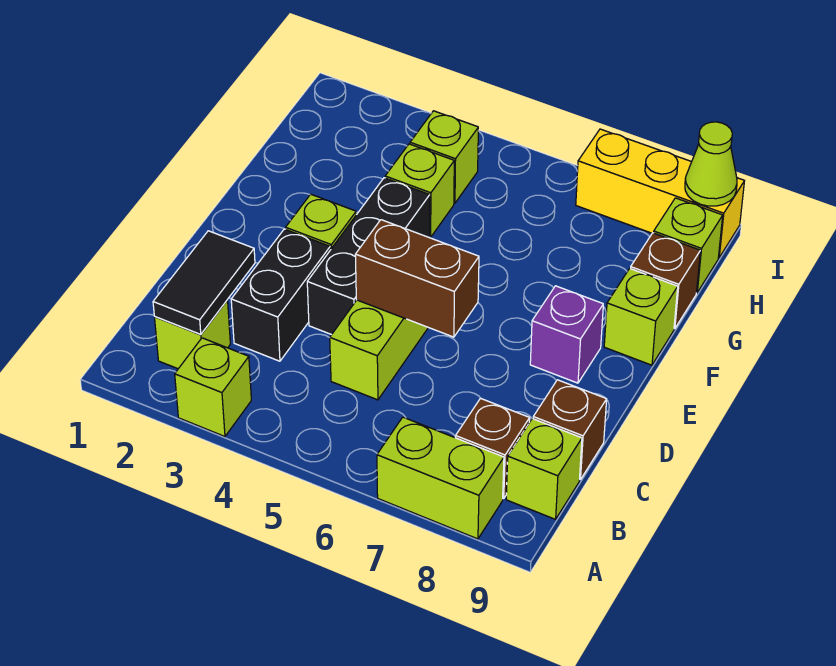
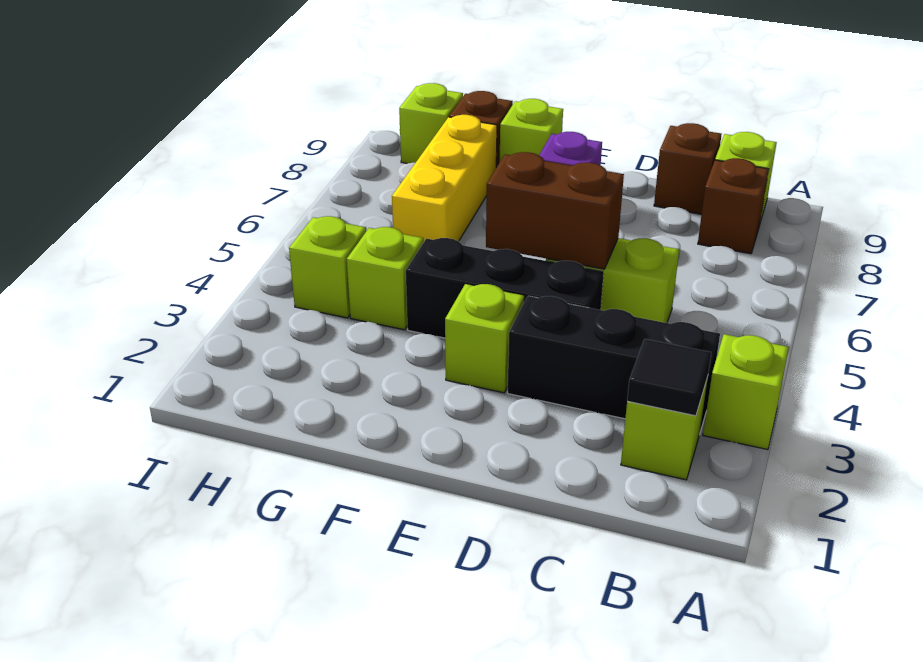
lime 1x2 brick [377,417,504,539] -> none
black 1x2 tile [153,231,255,334] -> black 1x1 tile [627,339,711,416]
black 1x2 brick [231,229,330,361] -> black 1x3 brick [508,296,720,435]
brown 1x2 brick [355,220,479,337] -> brown 1x2 brick turned to [486,152,624,269]
yellow 1x3 brick [576,129,744,258] -> yellow 1x3 brick moved to [392,115,497,241]
lime 1x1 cone [685,122,737,206] -> none

